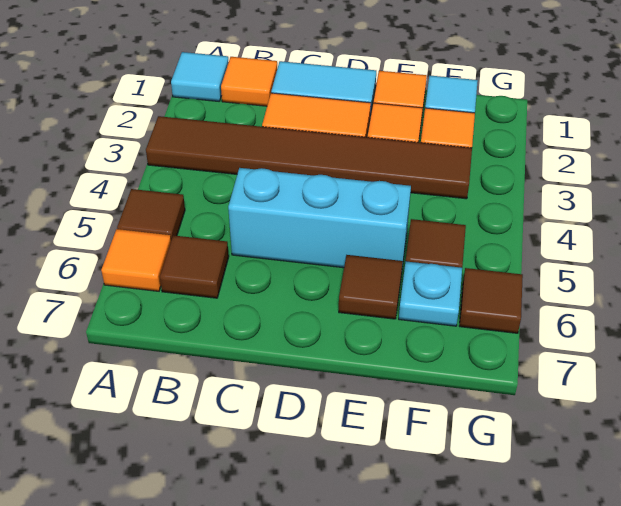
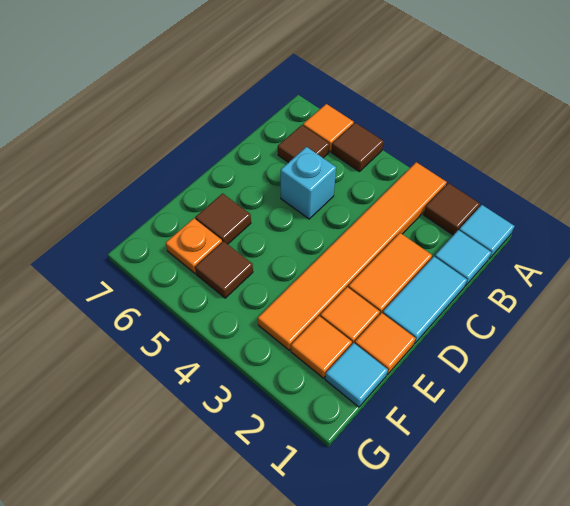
brown 1x6 tile [146,116,472,199] -> orange 1x6 tile [258,162,447,350]
orange 1x1 tile [221,57,277,106] -> cyan 1x1 tile [435,230,491,286]
cyan 1x3 brick [228,168,411,268] -> cyan 1x1 brick [281,147,336,219]
cyan 1x1 plate [399,261,462,326] -> orange 1x1 plate [166,218,222,274]
brown 1x1 tile [460,268,523,333] -> brown 1x1 tile moved to [424,183,480,235]

